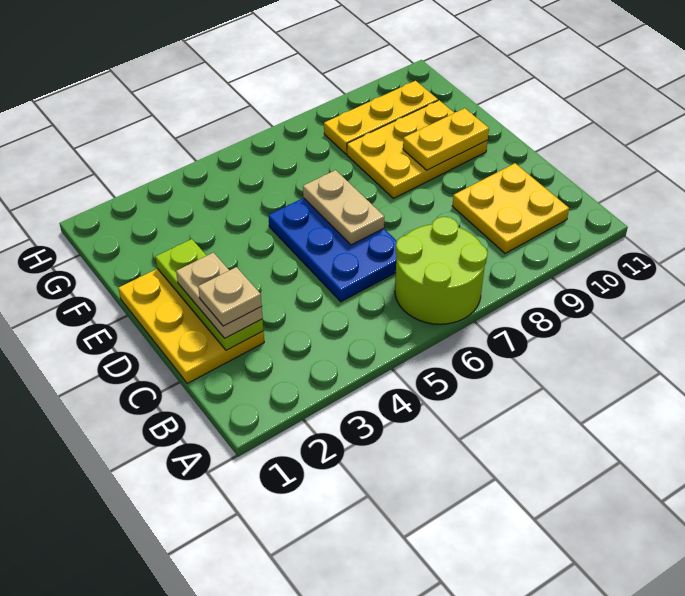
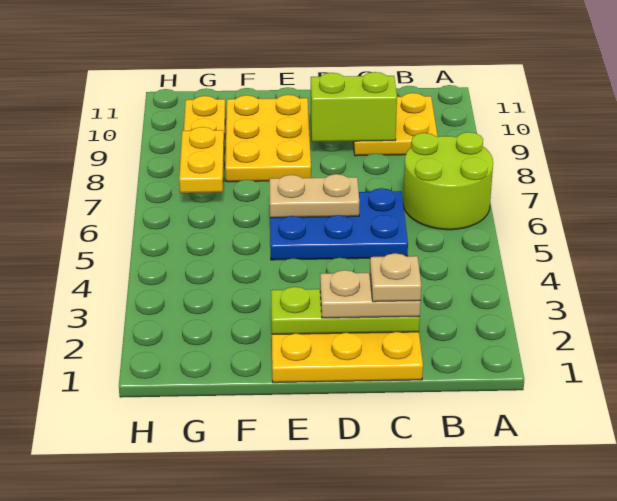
none -> lime 1x2 brick [311,72,397,142]
yellow 1x2 plate [403,108,489,170] -> yellow 1x2 plate moved to [179,127,224,193]

